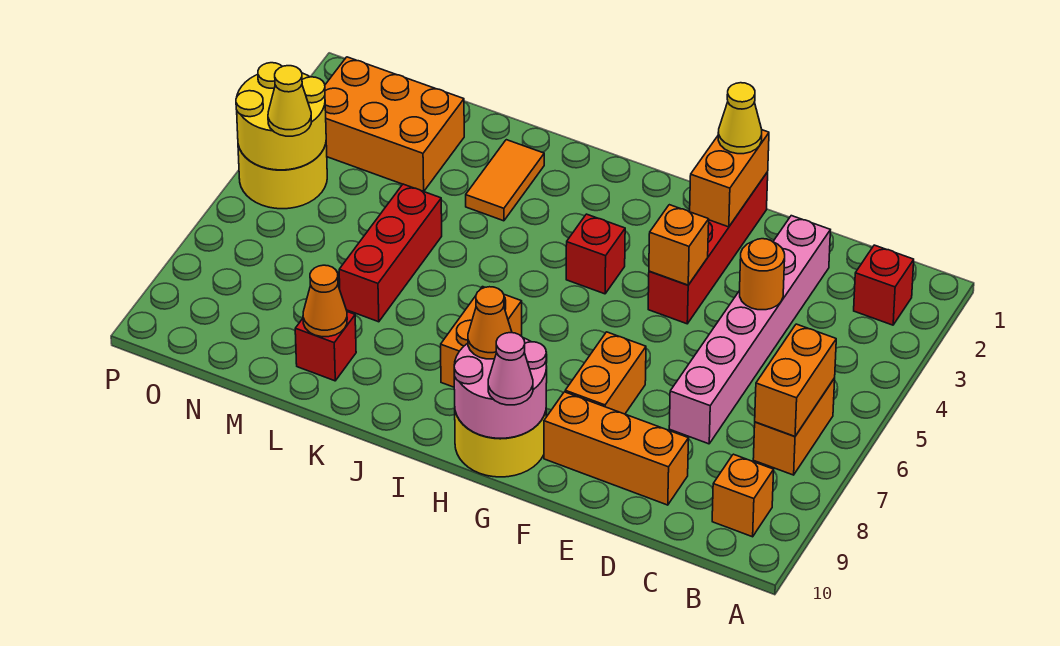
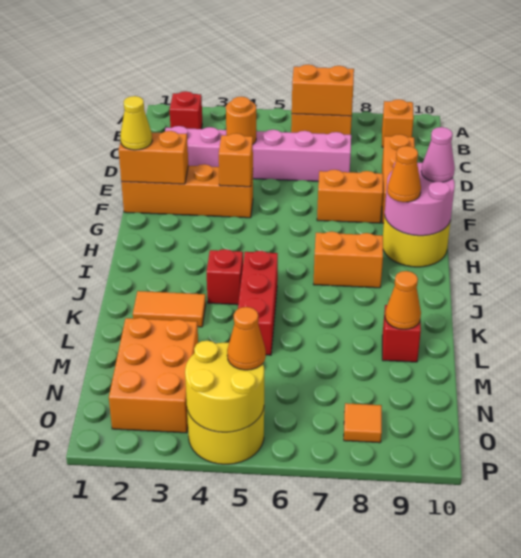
red 1x4 brick [648,172,768,324] -> orange 1x4 brick [121,164,253,218]
red 1x1 brick [566,214,625,294] -> red 1x1 brick moved to [207,249,243,305]
red 1x3 brick [339,184,442,322] -> red 1x3 brick turned to [238,251,278,355]
yellow 1x1 cone [268,66,311,136] -> orange 1x1 cone [227,307,266,370]
none -> orange 1x1 tile [344,403,382,443]

